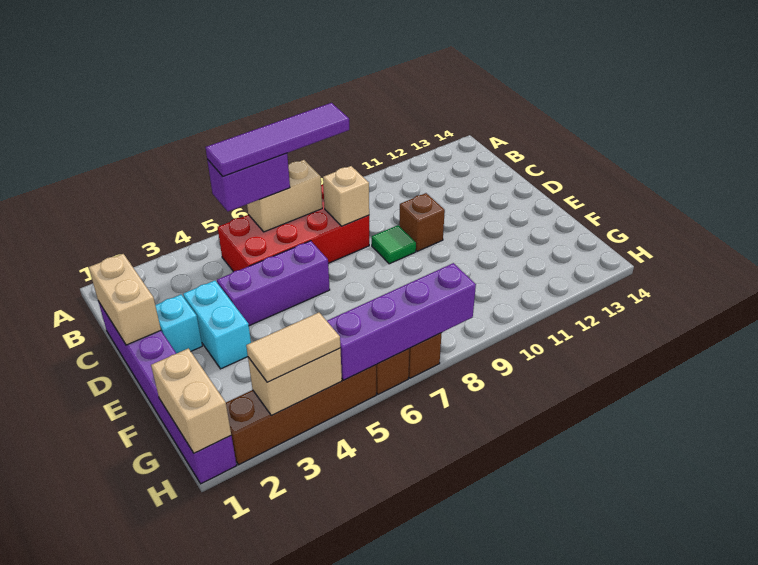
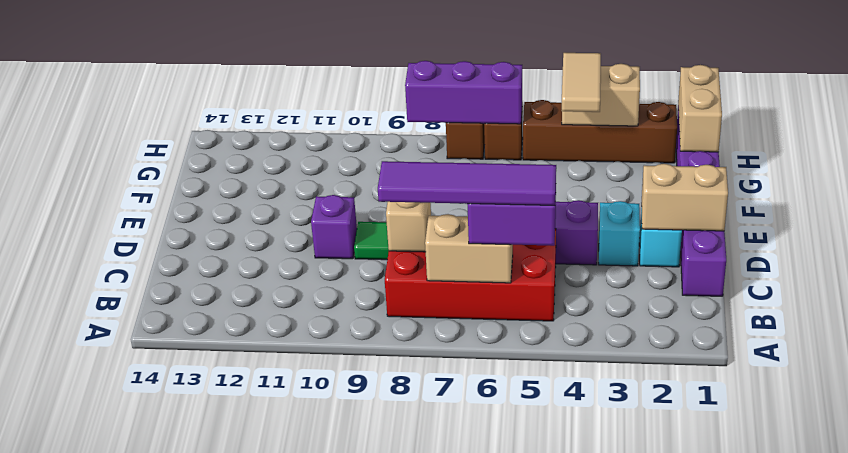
tan 1x2 brick [89,254,161,345] -> tan 1x2 brick turned to [641,164,728,231]
cyan 1x2 brick [183,281,251,369] -> cyan 1x1 brick [599,201,640,266]
brown 1x1 brick [399,193,445,251] -> purple 1x1 brick [311,195,357,259]
tan 1x2 tile [246,313,340,382] -> tan 1x2 tile turned to [561,53,601,112]
purple 1x4 brick [327,263,476,380] -> purple 1x3 brick [405,61,523,124]

